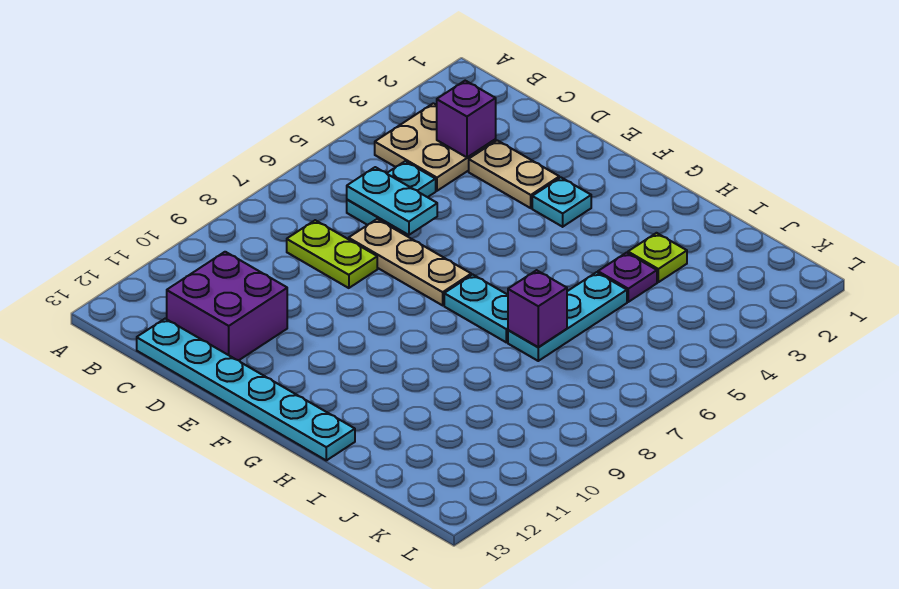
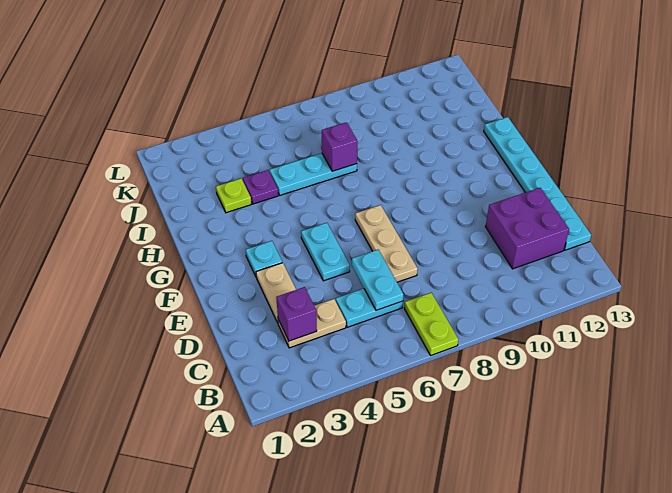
tan 2x2 plate [375,103,496,191] -> tan 1x2 plate [278,299,346,348]
lime 1x2 plate [287,220,377,288] -> lime 1x2 plate moved to [404,293,458,355]
cyan 1x2 plate [444,275,508,342] -> cyan 1x2 plate moved to [301,223,350,281]

